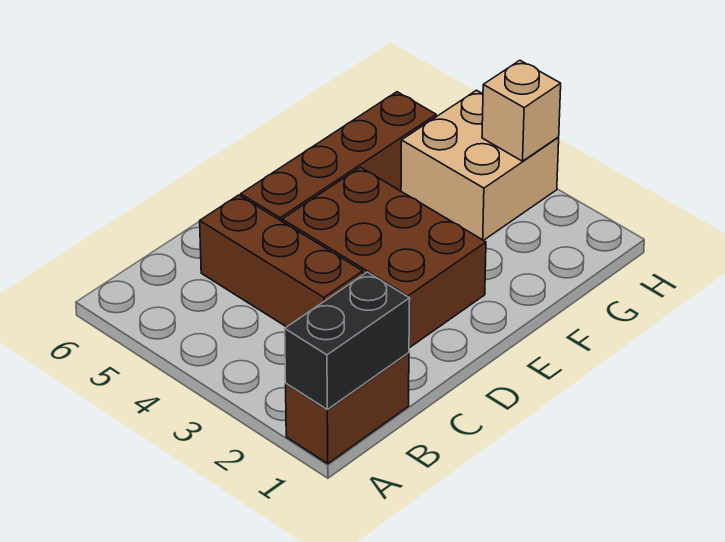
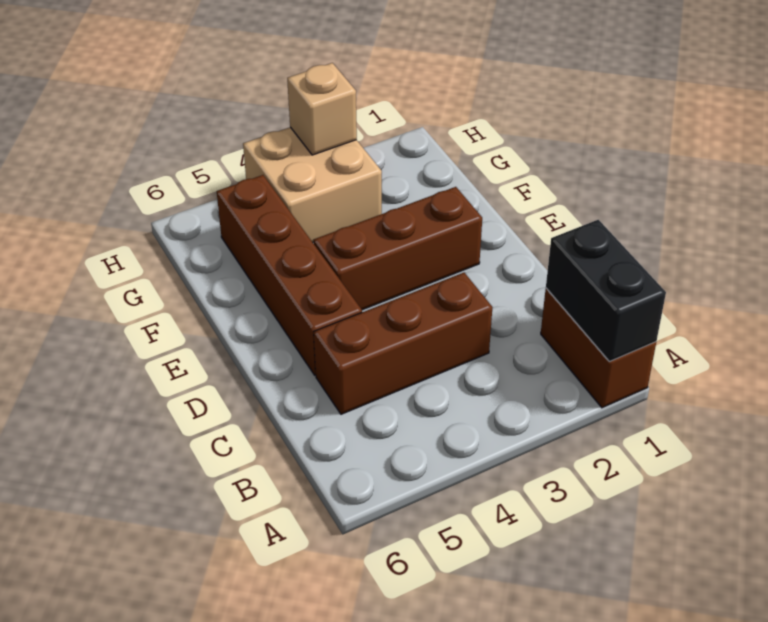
brown 2x3 brick [282,167,486,348] -> brown 1x3 brick [314,187,482,310]

